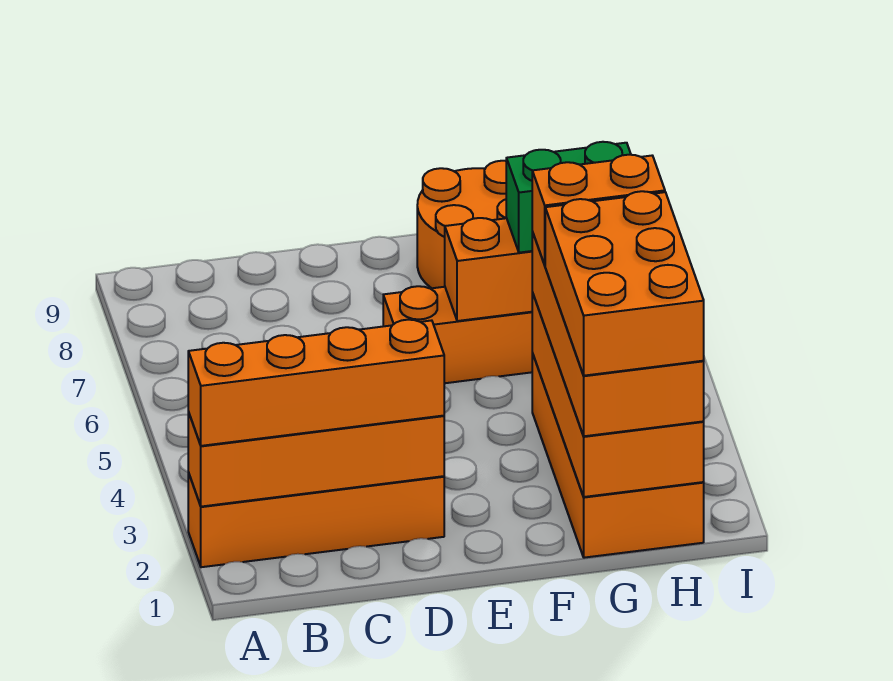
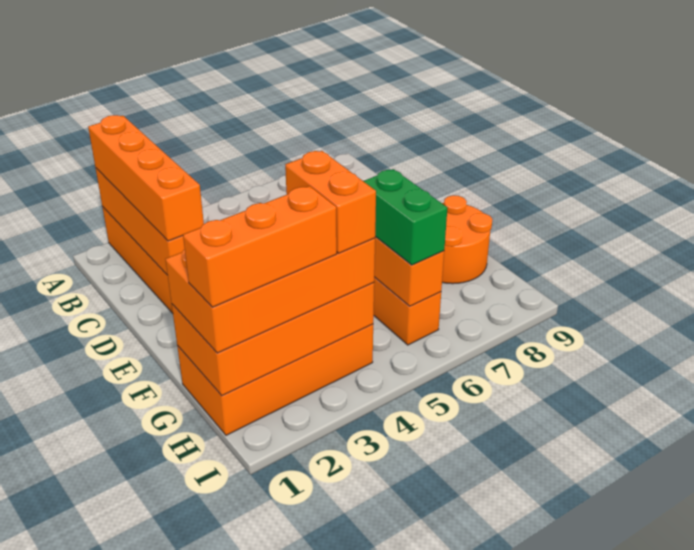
orange 2x3 brick [545,191,704,376] -> orange 1x3 brick [183,186,337,307]

